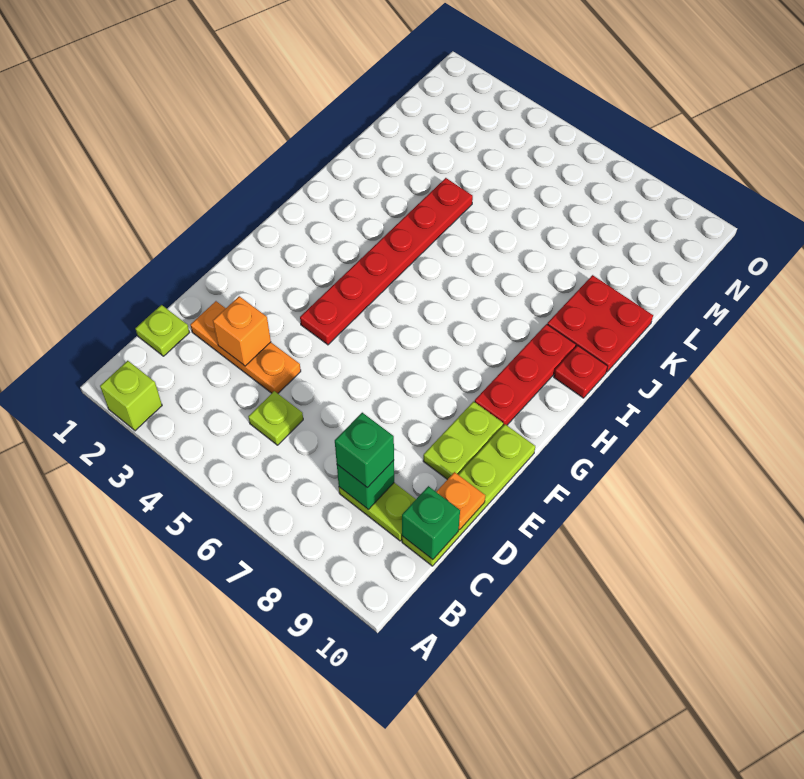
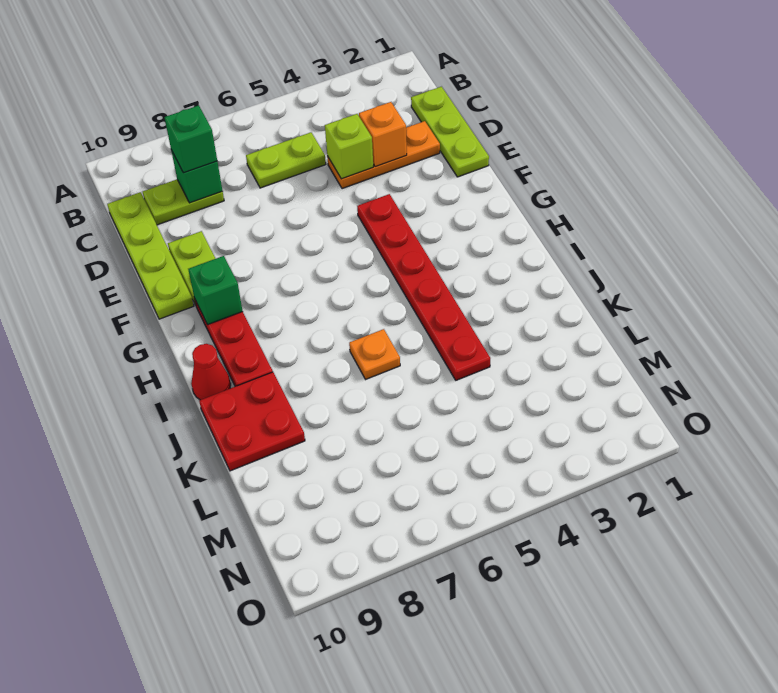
lime 1x1 brick [100,361,162,431] -> lime 1x1 brick moved to [325,114,373,179]
lime 1x1 plate [135,305,189,356] -> lime 1x3 plate [411,87,489,177]
lime 1x1 plate [248,391,303,445] -> lime 1x2 plate [246,132,326,188]
green 1x1 brick [402,486,460,560] -> green 1x1 brick moved to [188,256,243,325]
orange 1x1 plate [436,472,485,530] -> orange 1x1 plate moved to [349,329,400,379]
red 1x1 plate [554,345,607,398] -> red 1x1 cone [191,344,231,400]

